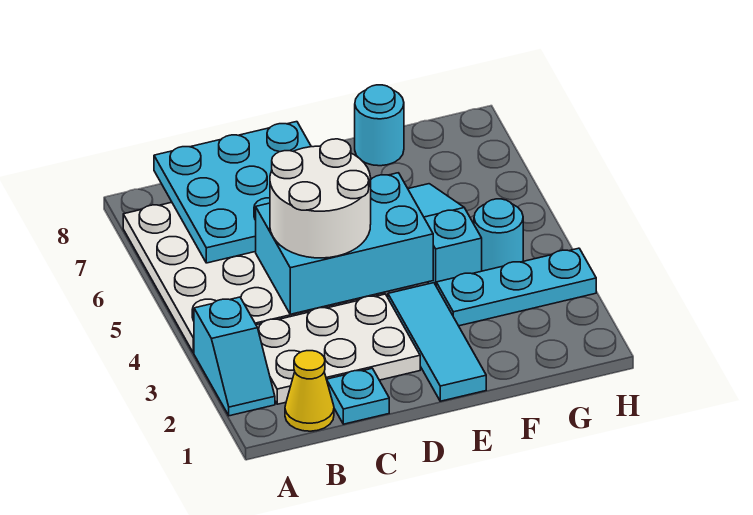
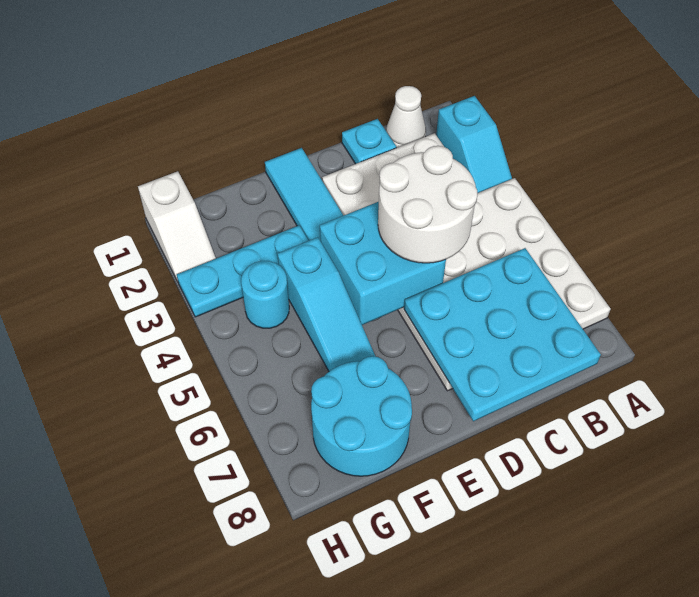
cyan 1x2 slope [194,297,275,416] -> cyan 1x2 slope turned to [436,96,512,193]
yellow 1x1 cone [285,351,334,431] -> white 1x1 cone [386,86,426,148]
cyan 2x3 brick [256,173,433,314] -> cyan 2x2 brick [320,202,446,325]
cyan 1x1 round brick [355,85,404,166] -> cyan 2x2 round brick [311,356,412,476]
none -> white 1x2 slope [138,171,216,281]

